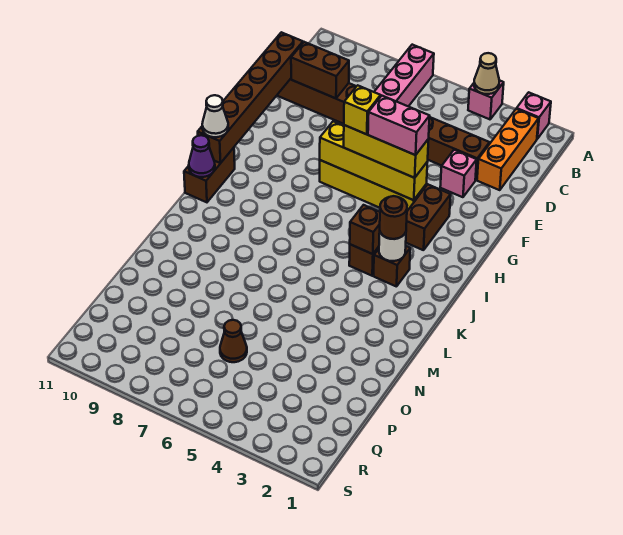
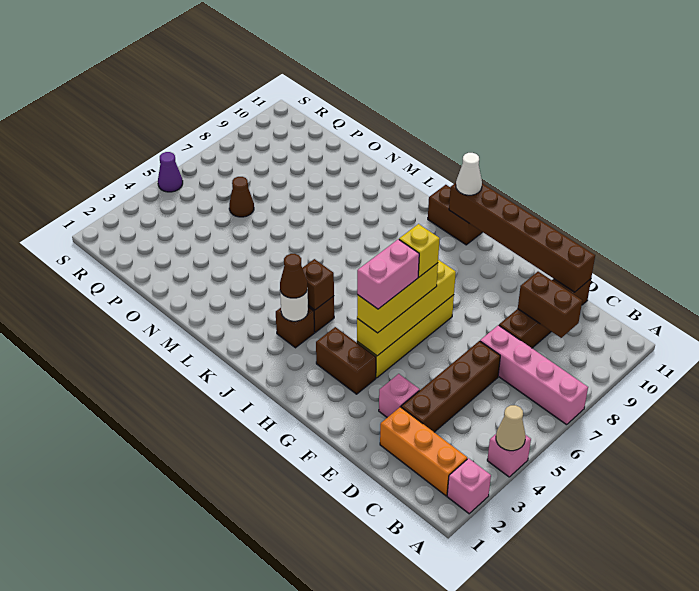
brown 1x2 brick [291,42,349,98] -> brown 1x2 brick turned to [518,272,582,338]
brown 1x1 round brick [380,196,407,239] -> brown 1x1 cone [280,254,307,298]
purple 1x1 cone [189,135,215,177] -> purple 1x1 cone moved to [158,152,183,192]

